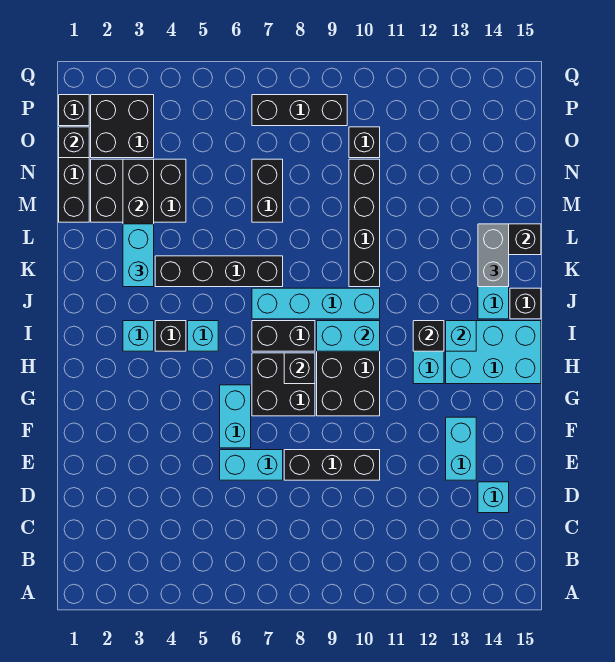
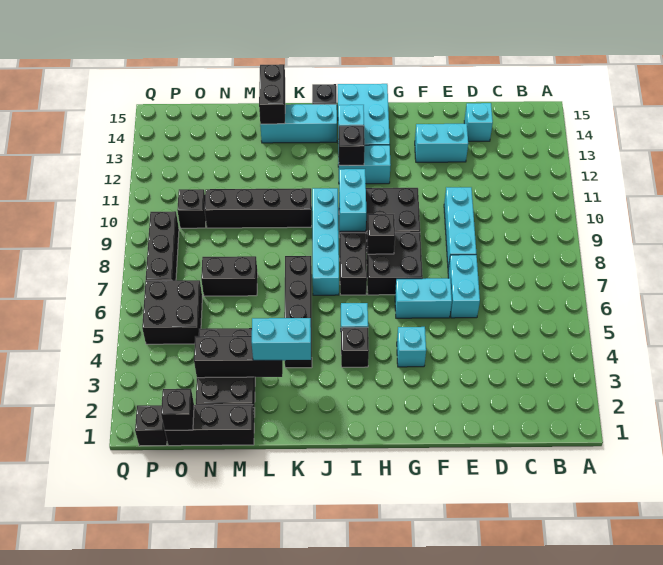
black 1x3 brick [284,450,380,480] -> cyan 1x3 brick [444,187,476,269]
cyan 1x1 brick [123,321,154,351] -> cyan 1x1 brick moved to [397,327,426,367]
grey 1x2 brick [478,224,509,287] -> none
black 2x2 brick [91,95,154,158] -> black 2x2 brick moved to [142,280,202,344]

